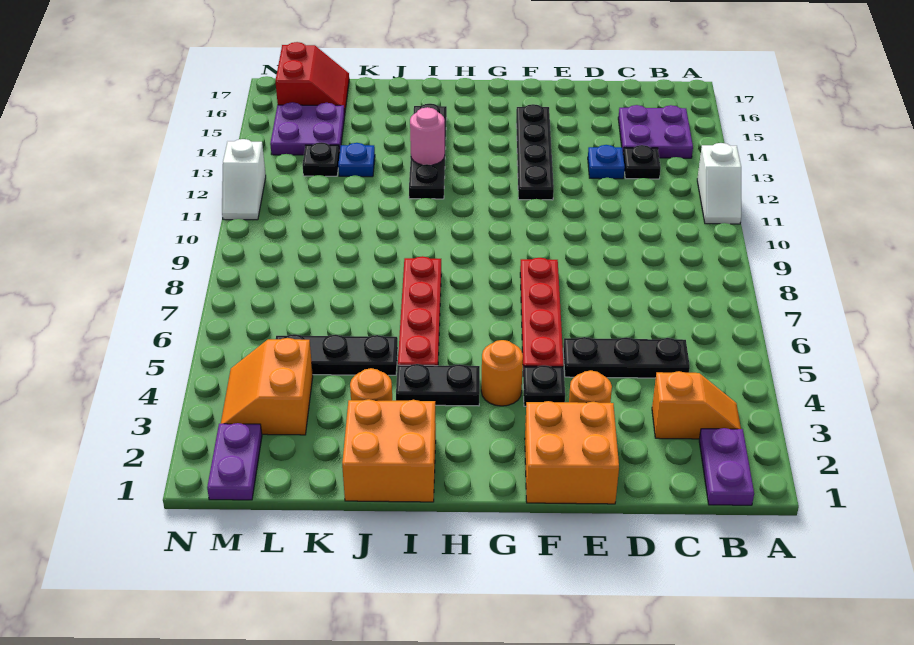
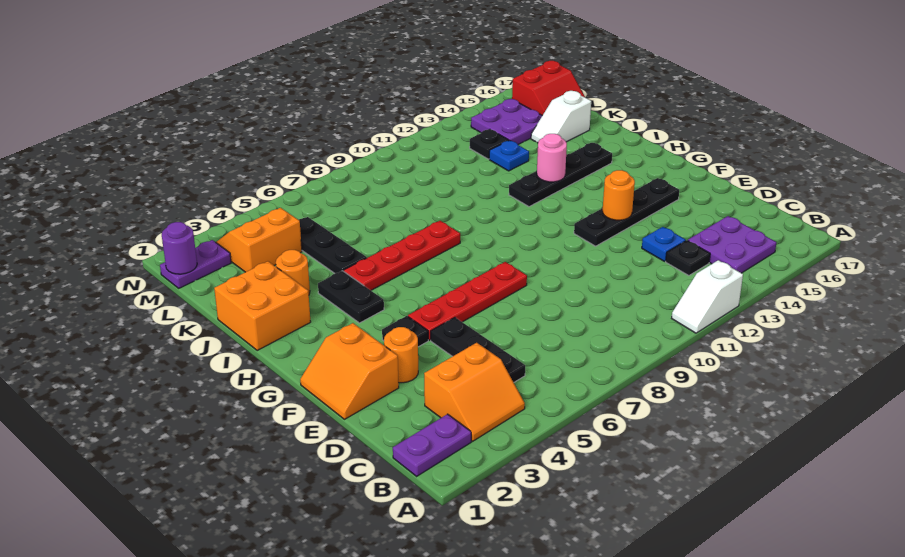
orange 1x2 slope [652,371,741,439] -> orange 2x2 slope [424,343,525,441]
orange 2x2 brick [525,401,619,504] -> orange 2x2 slope [300,323,399,419]
orange 1x1 round brick [481,340,523,406] -> orange 1x1 round brick moved to [603,170,635,220]
none -> purple 1x1 round brick [162,222,197,274]
white 1x2 slope [222,139,266,220] -> white 1x2 slope moved to [531,91,591,143]

